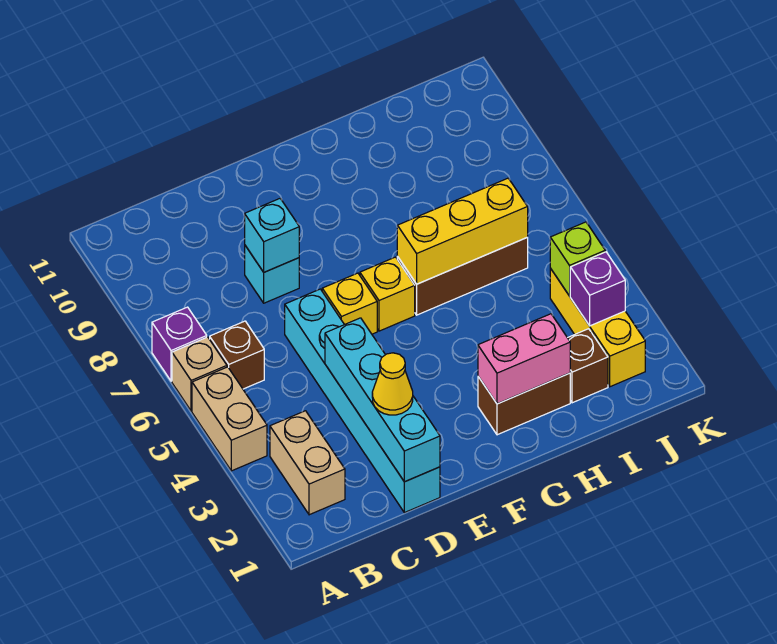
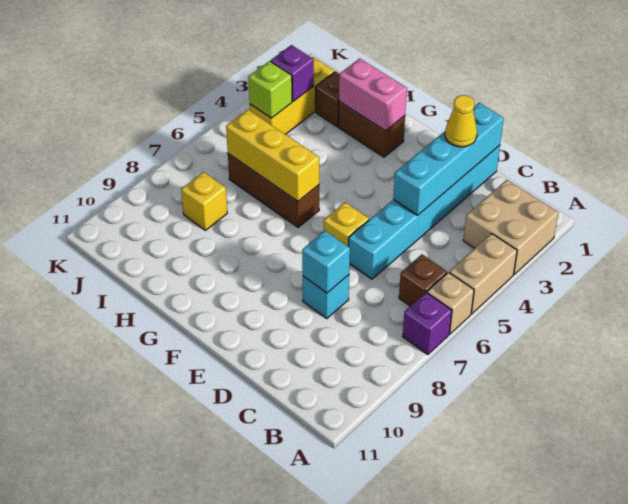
tan 1x2 brick [270,411,345,515] -> tan 2x2 brick [463,180,558,274]
yellow 1x1 brick [360,257,415,331] -> yellow 1x1 brick moved to [181,172,227,230]

